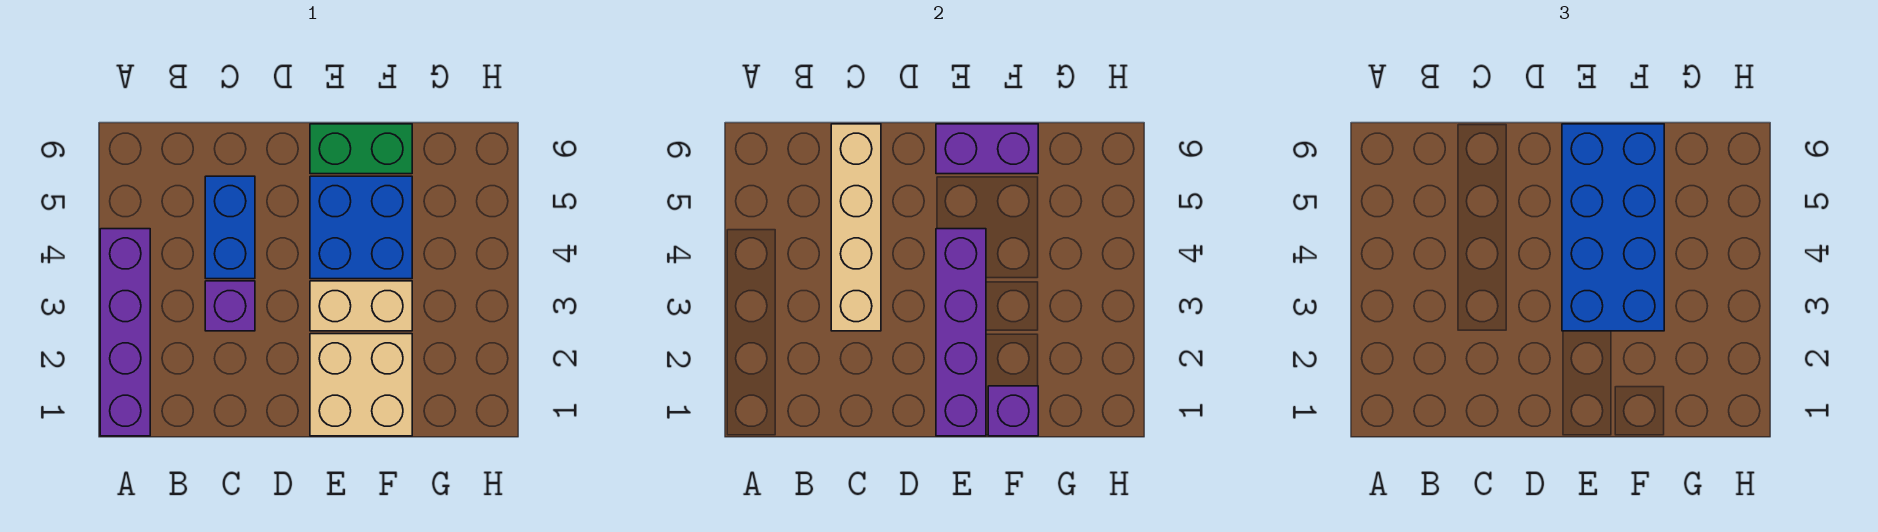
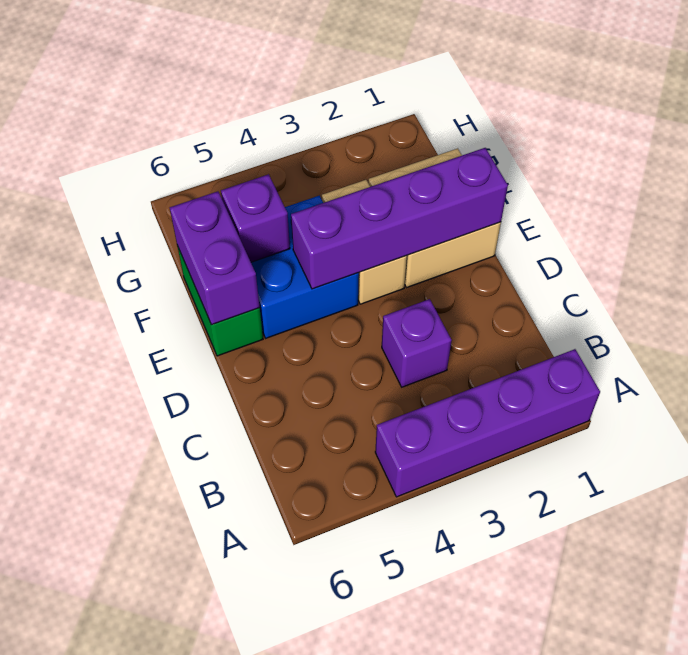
tan 1x4 brick [831,124,881,331] -> none
blue 1x2 brick [205,176,255,279] -> none
blue 2x4 brick [1562,124,1664,331] -> none
purple 1x1 brick [988,386,1038,436] -> purple 1x1 brick moved to [221,174,290,262]

